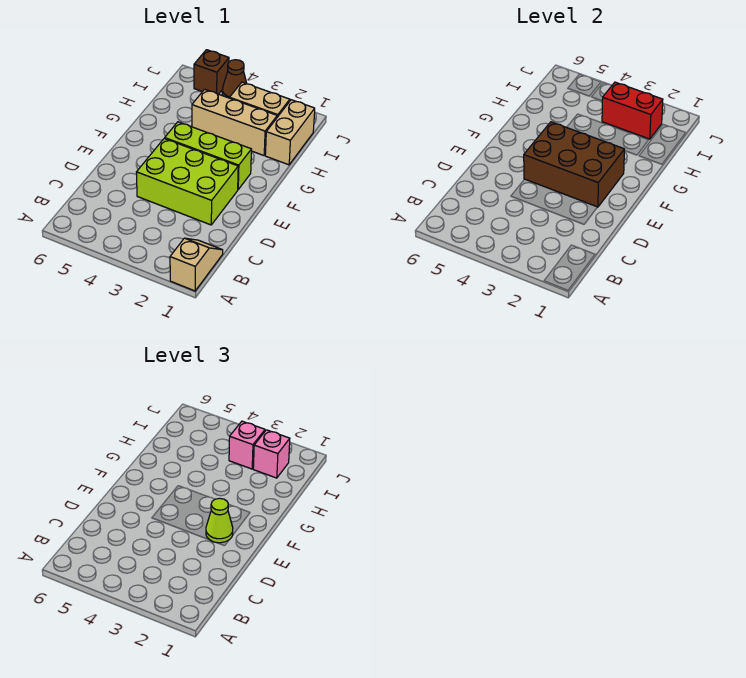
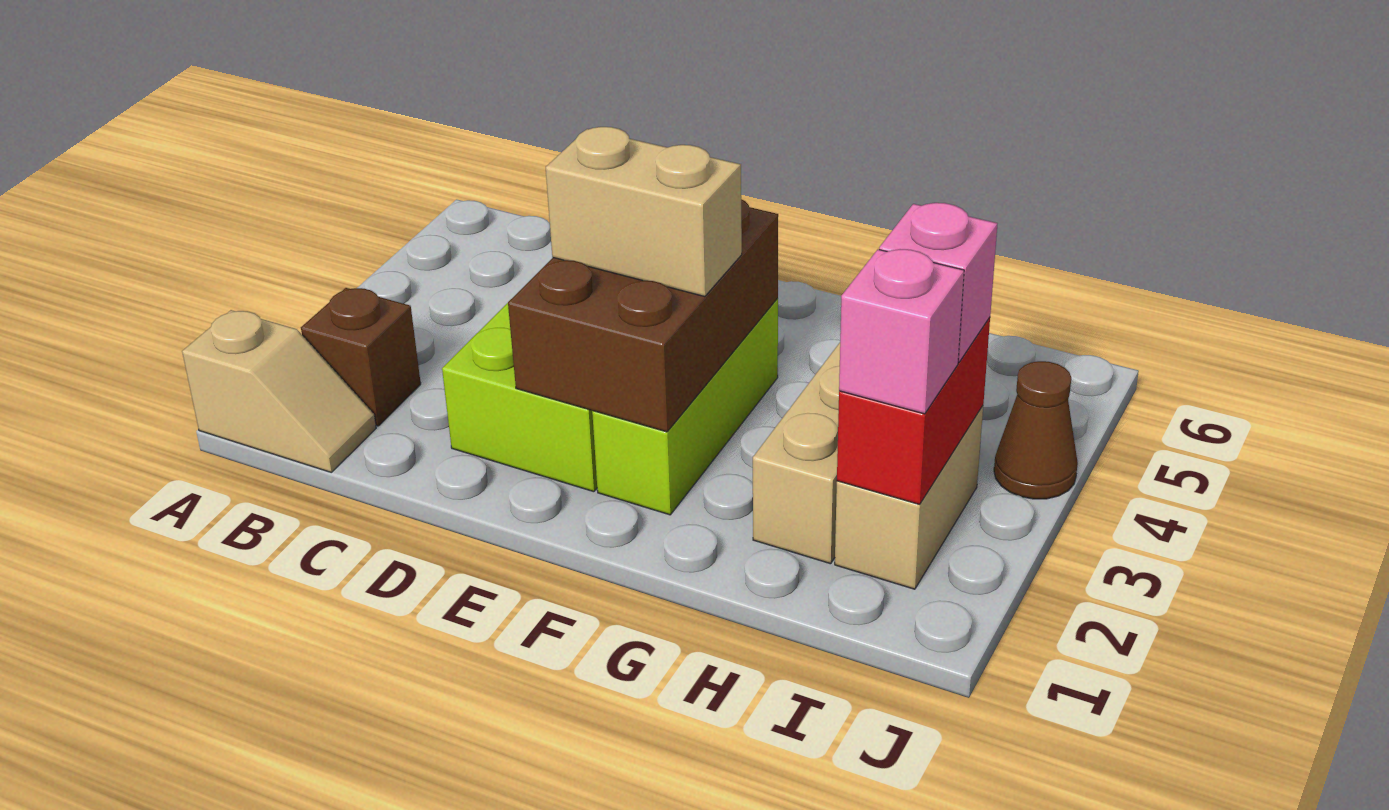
lime 1x1 cone [206,498,233,543] -> none
tan 1x2 brick [265,100,315,165] -> tan 1x2 brick moved to [546,127,742,297]
brown 1x1 brick [194,50,229,94] -> brown 1x1 brick moved to [301,288,421,426]

